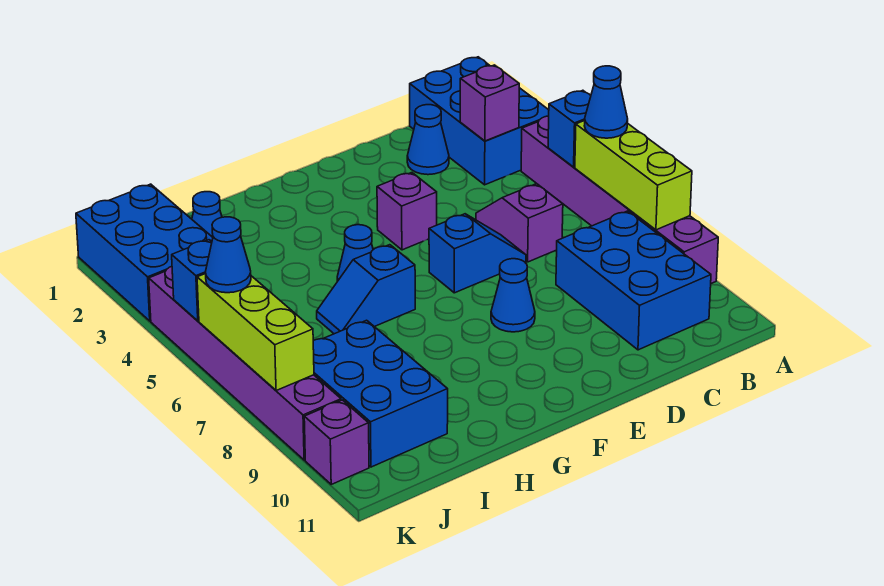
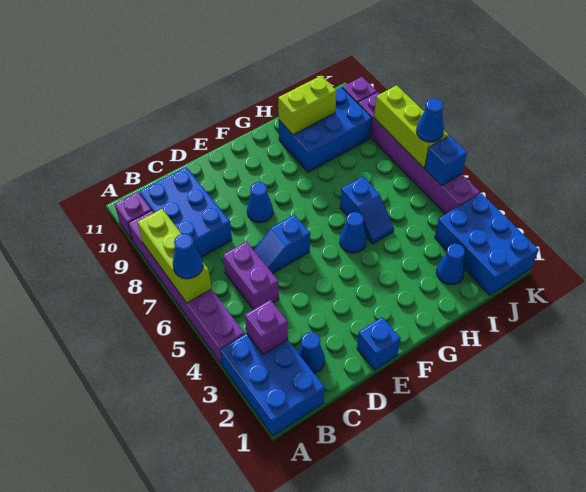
blue 1x1 brick [548,90,591,167] -> blue 1x1 brick moved to [357,317,401,370]
purple 1x2 slope [476,184,563,262] -> purple 1x2 brick [223,242,279,310]
purple 1x1 brick [377,173,437,250] -> purple 1x1 brick moved to [115,192,152,241]
blue 1x2 slope [317,245,415,334] -> blue 1x2 slope turned to [340,177,394,244]
none -> lime 1x2 brick [278,76,336,135]
blue 2x3 brick [313,320,448,467] -> blue 2x3 brick turned to [279,87,372,172]

